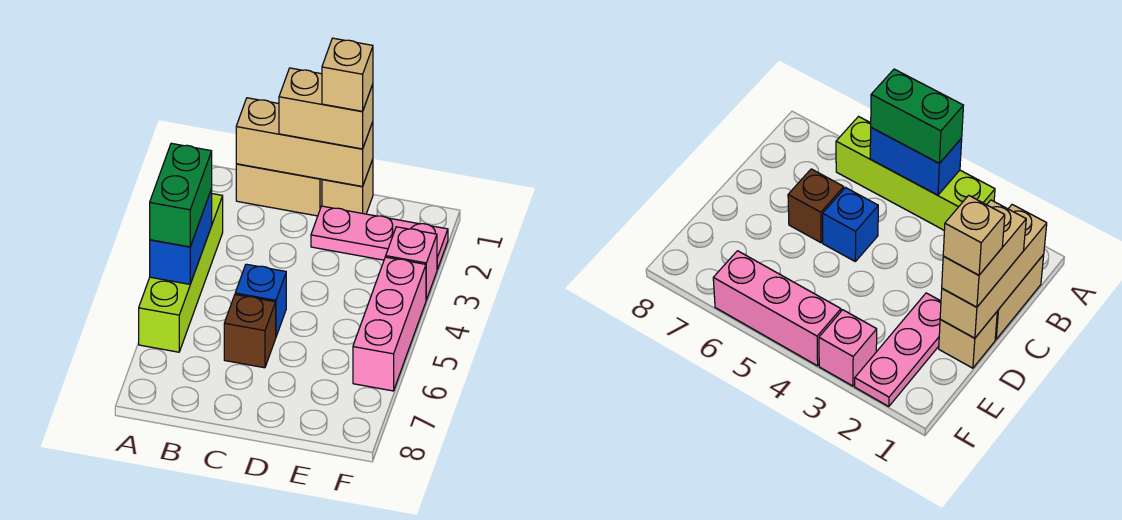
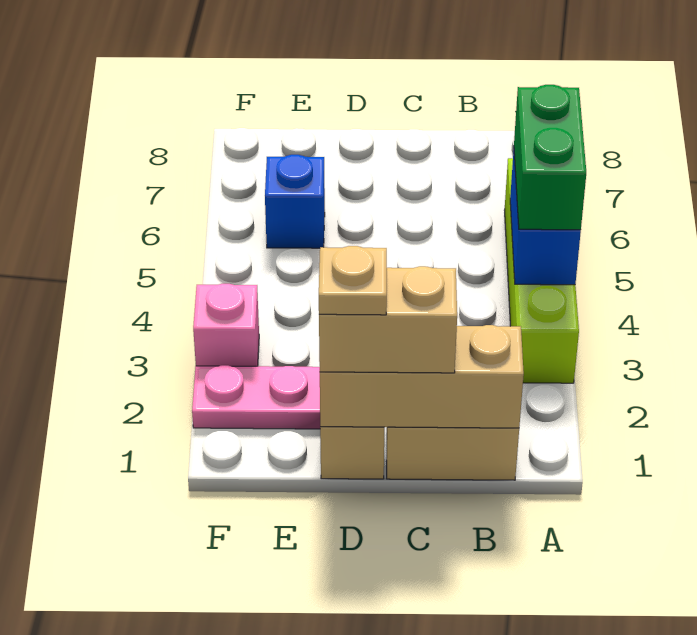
blue 1x1 brick [235,264,286,336] -> blue 1x1 brick moved to [265,155,325,248]
brown 1x1 brick [224,295,276,368] -> none
tan 1x1 brick [322,38,373,111] -> tan 1x1 plate [319,246,387,315]
pink 1x3 brick [353,257,426,391] -> none

